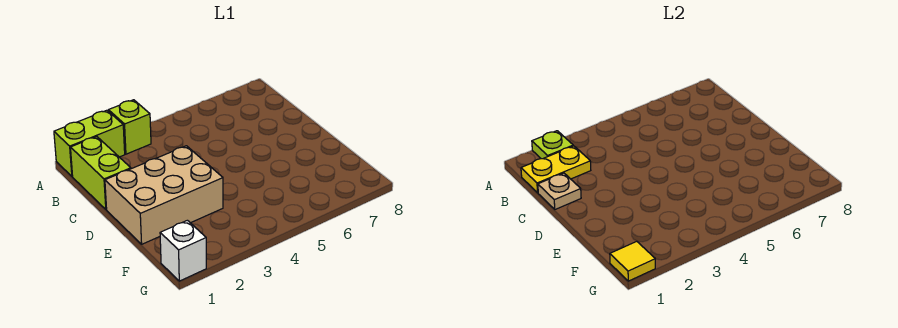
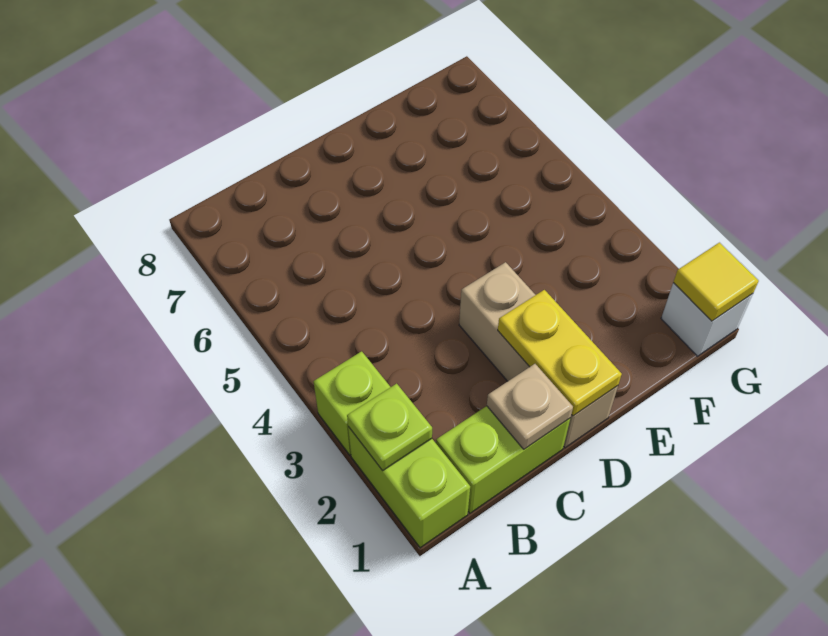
yellow 1x2 plate [521,146,591,193] -> yellow 1x2 plate moved to [498,290,622,416]
tan 2x3 brick [105,146,223,244] -> tan 1x3 brick [459,262,618,448]

